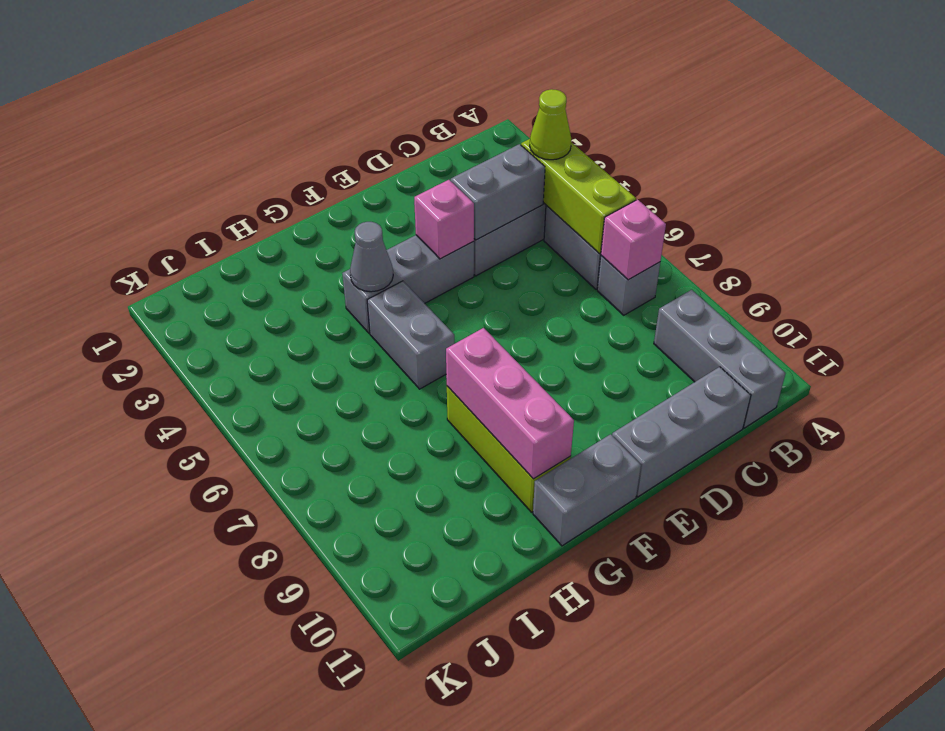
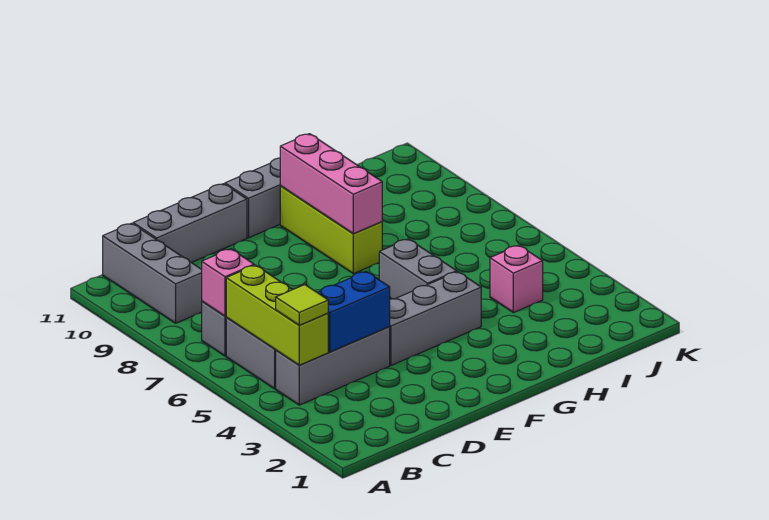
lime 1x1 cone [530,89,571,160] -> lime 1x1 tile [276,285,328,325]
grey 1x2 brick [451,144,545,240] -> blue 1x2 brick [317,272,390,352]
pink 1x1 brick [414,180,474,259] -> pink 1x1 brick moved to [490,245,543,313]
grey 1x1 cone [350,222,393,292] -> none

